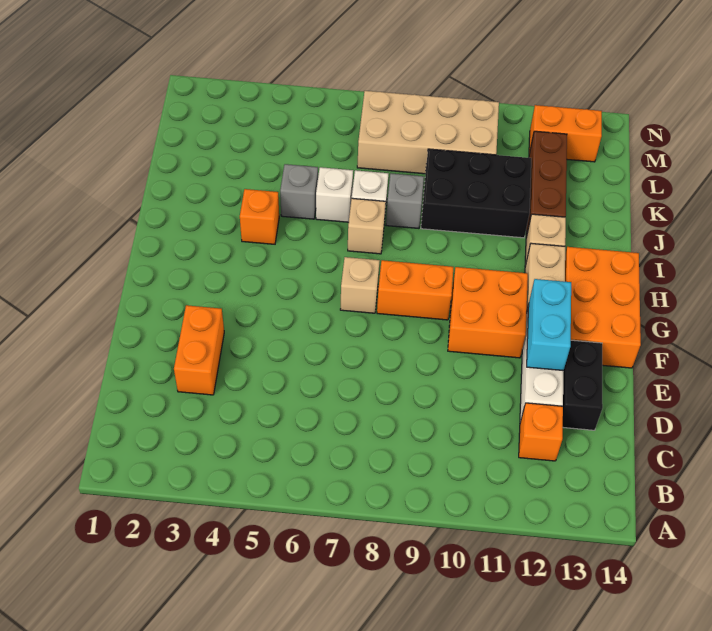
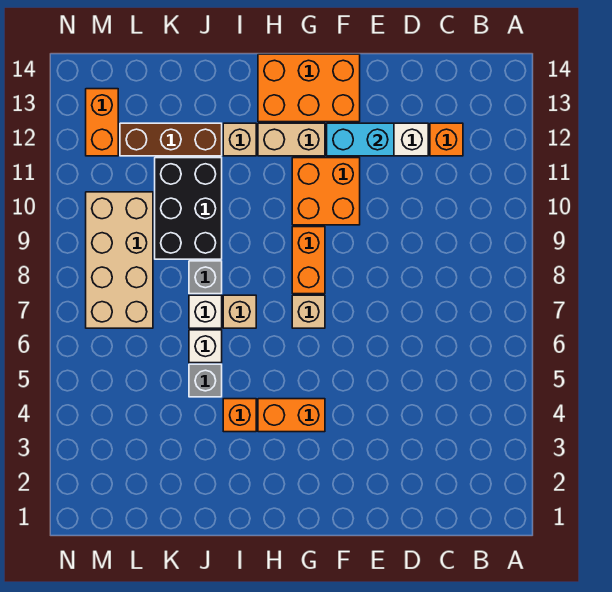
orange 1x2 brick [174,305,224,395] -> orange 1x2 brick moved to [258,399,325,432]
black 1x2 brick [563,340,603,430] -> none

